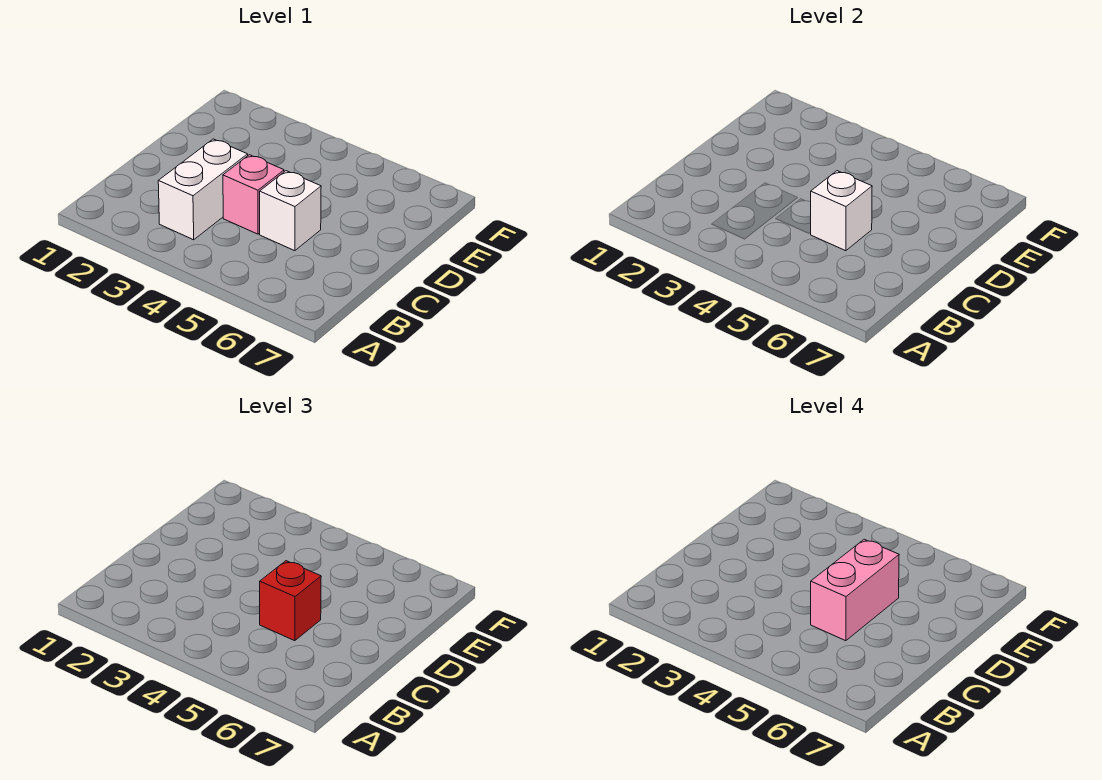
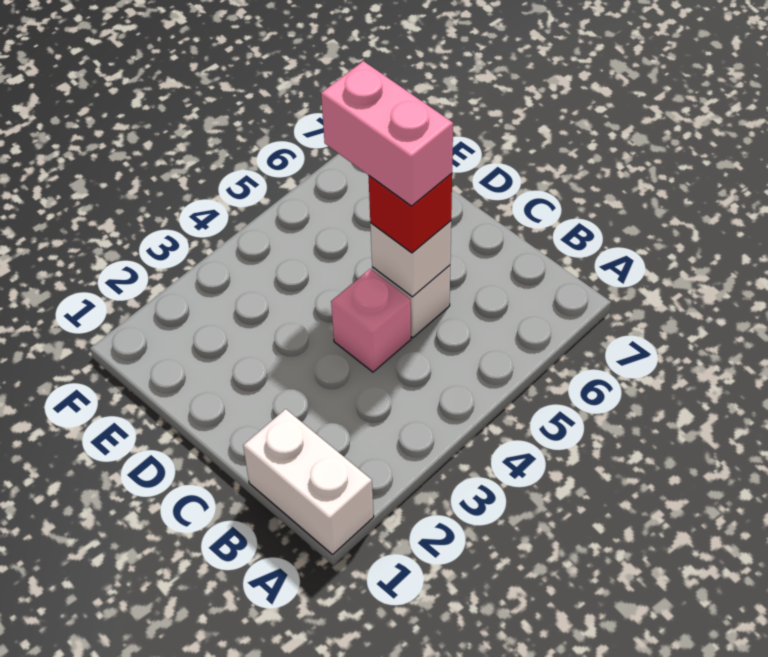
white 1x2 brick [158,139,248,240] -> white 1x2 brick moved to [243,409,374,554]

